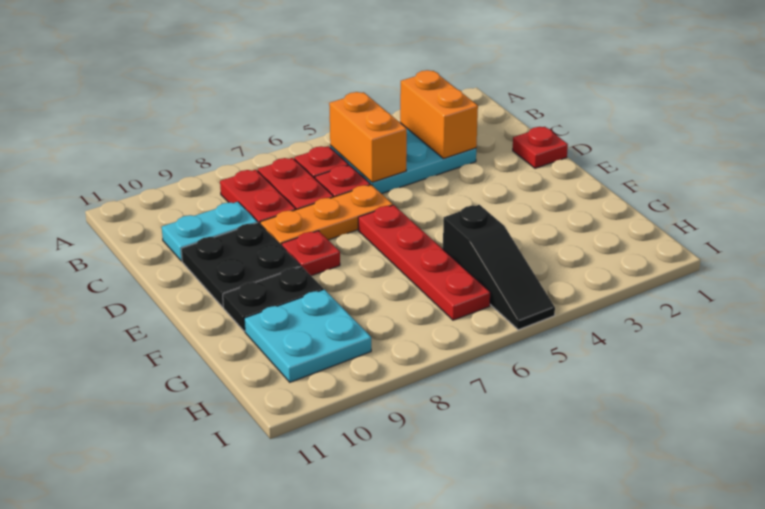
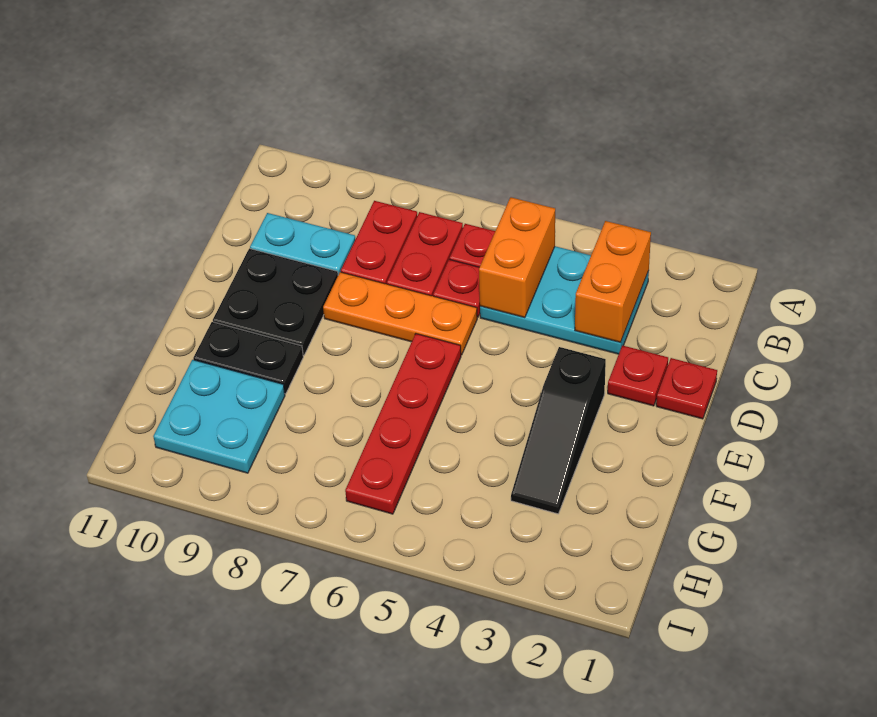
red 1x1 plate [282,231,340,276] -> red 1x1 plate moved to [608,345,668,406]
black 1x3 slope [443,205,555,330] -> black 1x3 slope moved to [511,347,606,514]

